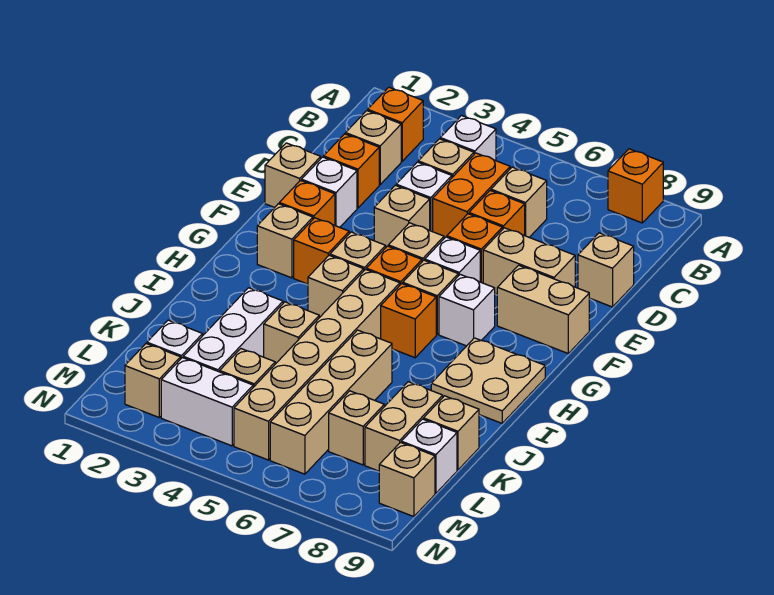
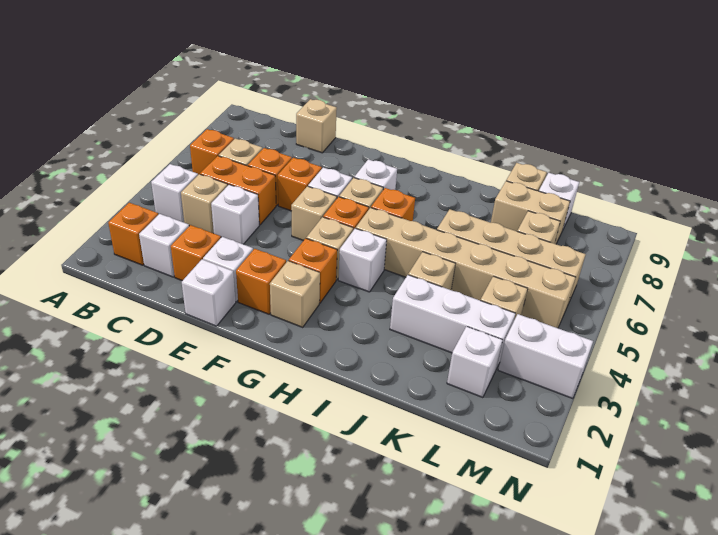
orange 1x1 brick [608,149,663,223] -> orange 1x1 brick moved to [190,129,234,175]
tan 1x1 brick [346,111,401,185] -> white 1x1 brick [139,214,189,277]
tan 1x1 brick [265,143,321,207] -> white 1x1 brick [182,259,236,326]
tan 1x1 brick [374,185,430,247] -> none
tan 1x2 brick [483,228,575,294] -> none
tan 1x2 brick [497,265,589,353] -> none
tan 1x1 brick [308,255,364,318] -> white 1x1 brick [338,228,387,292]
tan 2x2 plate [431,338,545,423] -> none
tan 1x1 brick [125,344,181,417] -> none
white 1x2 brick [161,358,253,446] -> white 1x2 brick turned to [498,314,593,399]
tan 1x1 brick [379,443,435,517] -> none

